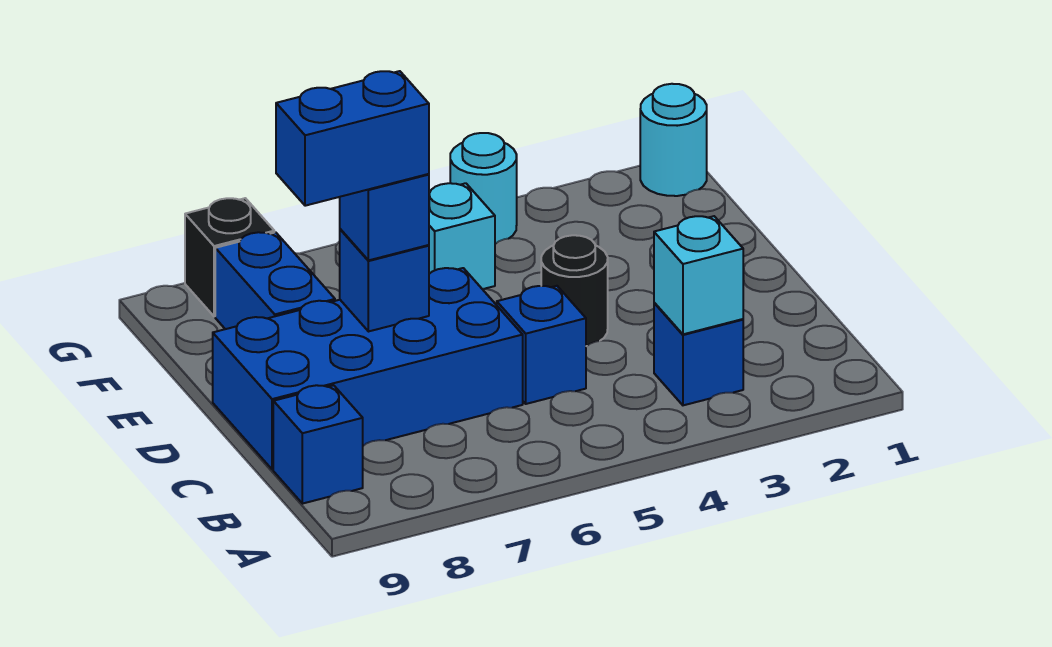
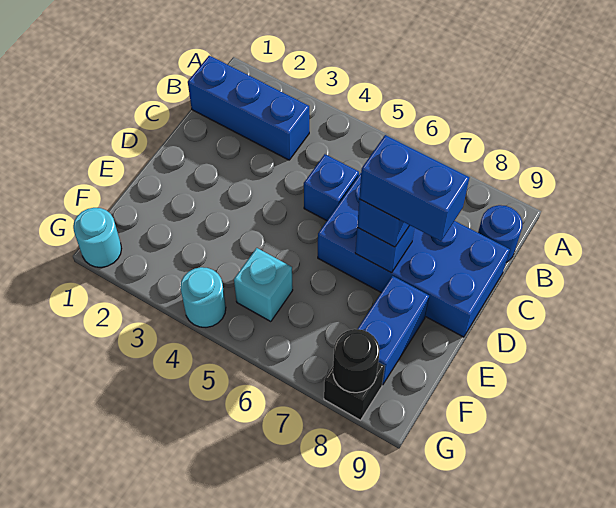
blue 1x1 brick [654,303,743,405] -> blue 1x3 brick [188,56,309,160]
cyan 1x1 brick [654,216,743,334] -> none
blue 1x1 brick [273,385,363,504] -> blue 1x1 round brick [478,205,522,262]
black 1x1 round brick [541,235,608,346] -> black 1x1 round brick moved to [333,329,380,393]

